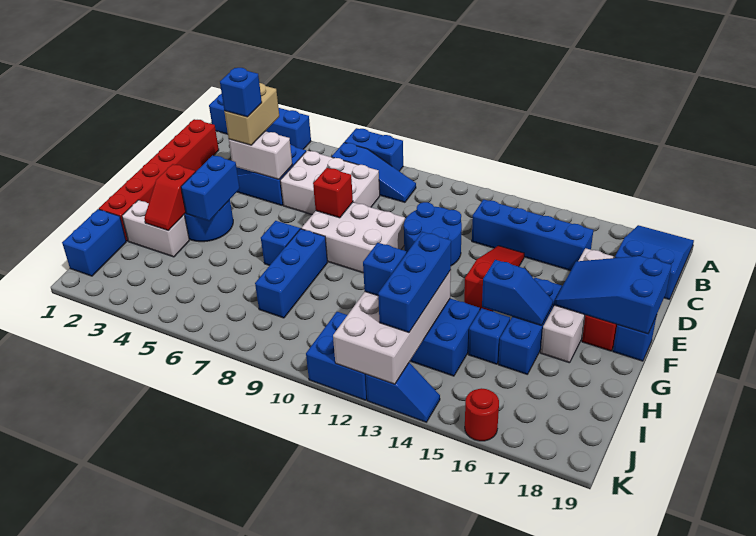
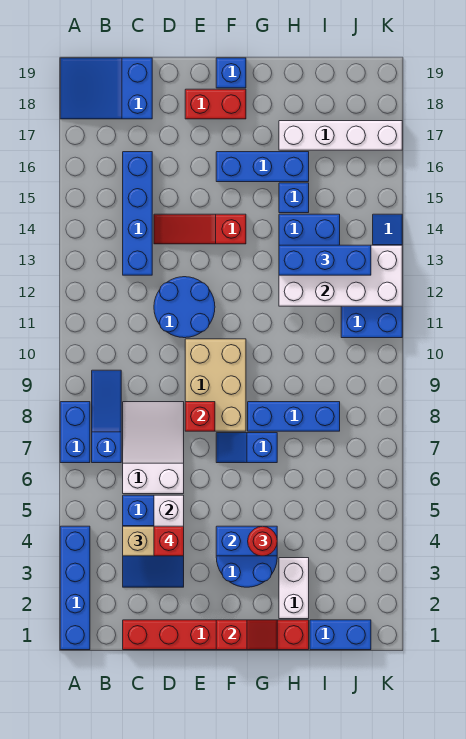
white 2x3 brick [280,151,380,215] -> white 2x3 slope [123,402,184,494]
blue 1x1 brick [220,68,262,117] -> red 1x1 brick [154,526,184,556]
white 1x4 brick [541,248,613,363] -> white 1x4 brick moved to [279,121,402,150]
white 2x3 brick [301,202,405,273] -> tan 2x3 brick [185,339,246,431]
blue 2x3 slope [555,256,672,334] -> none
red 1x2 slope [144,164,196,231] -> red 1x2 slope moved to [216,620,277,650]
blue 1x2 slope [482,260,553,326] -> none
blue 1x1 brick [363,243,406,296] -> none
red 1x1 round brick [465,388,499,441] -> red 1x1 round brick moved to [248,526,277,556]

